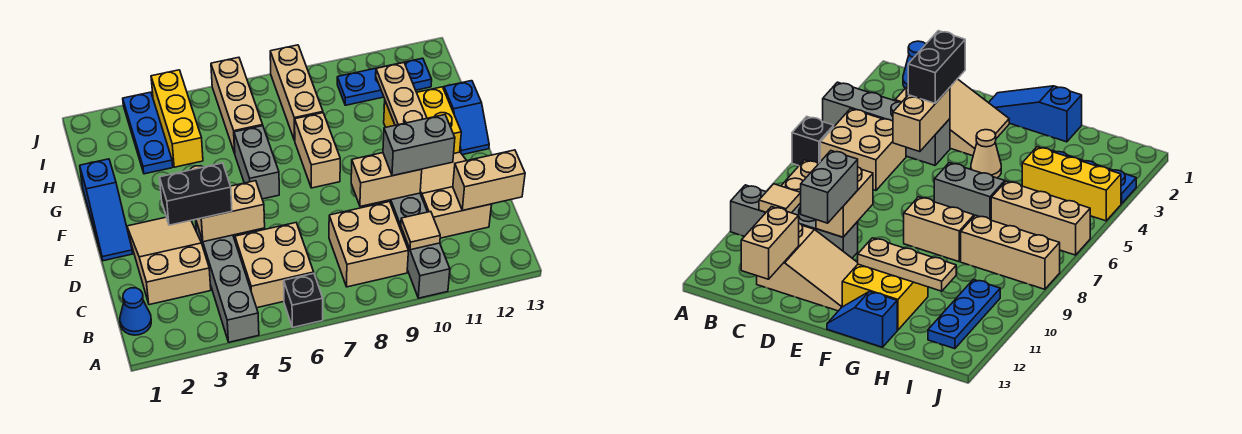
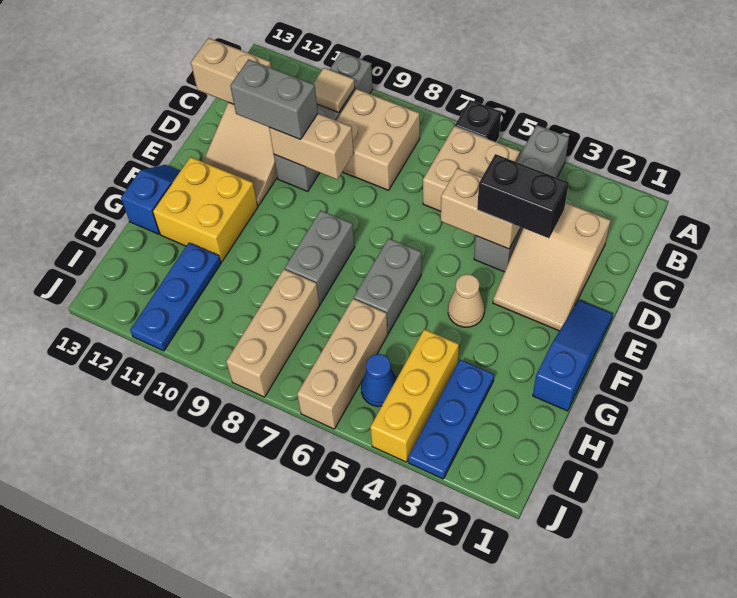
blue 1x1 cone [120,288,151,335] -> blue 1x1 cone moved to [361,354,397,407]
tan 1x2 brick [295,113,340,188] -> grey 1x2 brick [285,210,355,304]
tan 1x3 plate [376,63,427,125] -> none
blue 1x3 plate [337,58,432,105] -> blue 1x3 plate turned to [130,243,221,351]

